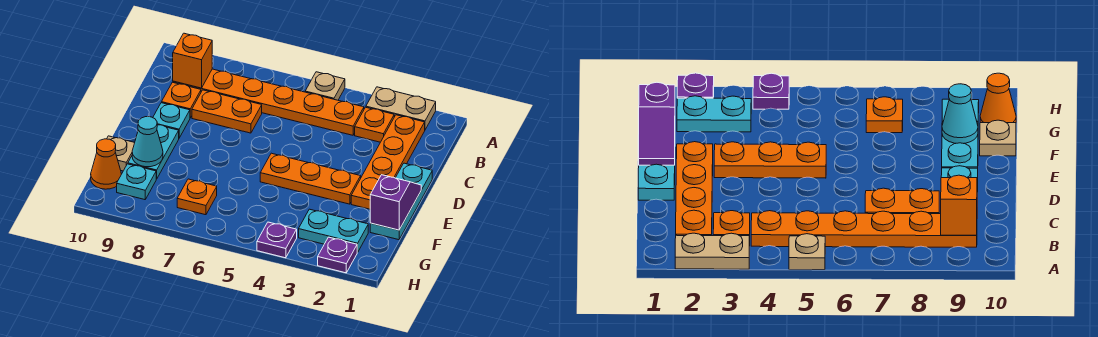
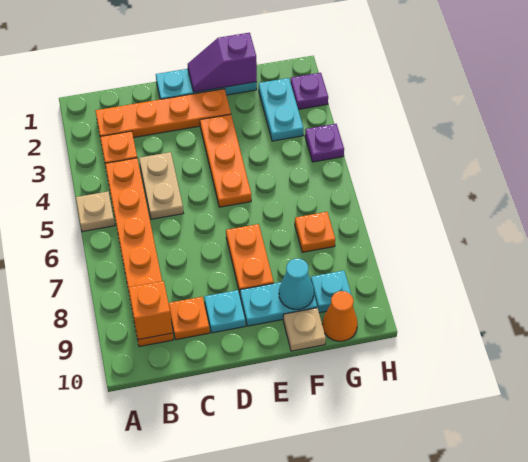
tan 1x2 plate [366,87,436,130] -> tan 1x2 plate moved to [139,152,183,219]
orange 1x2 plate [192,90,262,133] -> orange 1x2 plate moved to [226,224,274,294]

